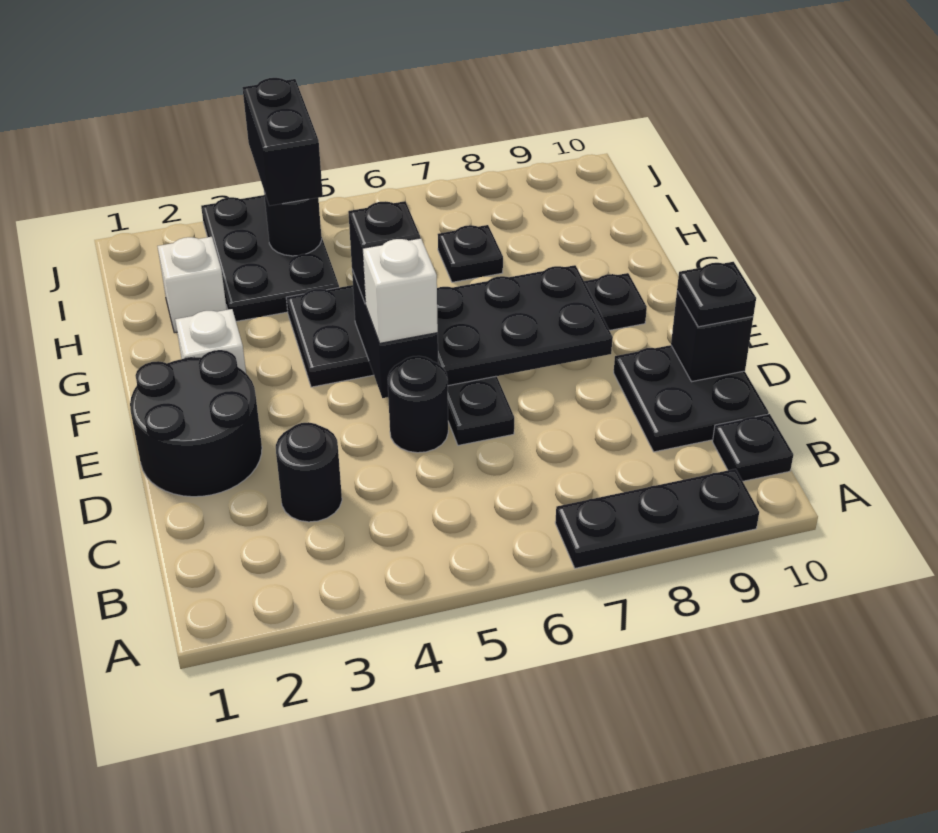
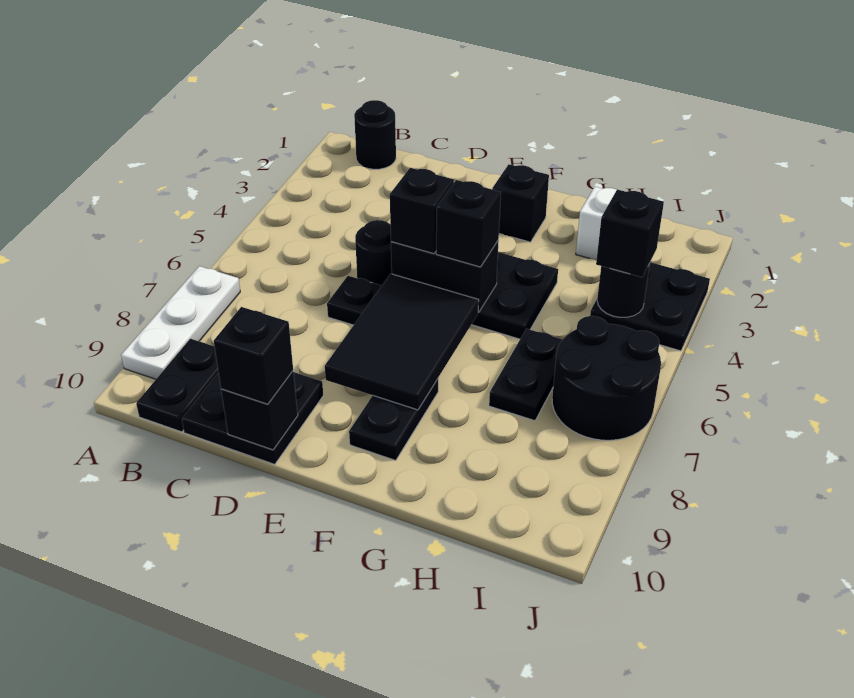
black 1x3 plate [555,469,759,568] -> white 1x3 plate [121,266,240,379]
black 1x1 plate [713,414,793,481] -> black 1x2 plate [136,339,218,432]
black 1x1 round brick [276,422,342,522] -> black 1x1 round brick moved to [354,100,396,169]
black 2x2 round brick [130,350,262,497] -> black 2x2 round brick moved to [552,316,661,440]
black 1x1 plate [677,262,756,327] -> black 1x1 brick [214,307,293,404]
white 1x1 brick [363,238,438,343] -> black 1x1 brick [390,168,454,254]
black 2x3 plate [437,265,613,386] -> black 2x3 tile [325,274,479,410]
white 1x1 brick [175,309,246,373] -> black 1x1 brick [492,164,549,242]
black 2x3 plate [201,195,339,321] -> black 2x2 plate [590,262,710,351]
black 1x1 plate [438,225,503,282] -> black 1x2 plate [489,329,563,421]
black 1x2 brick [242,78,323,206] -> black 1x1 brick [596,190,664,277]

